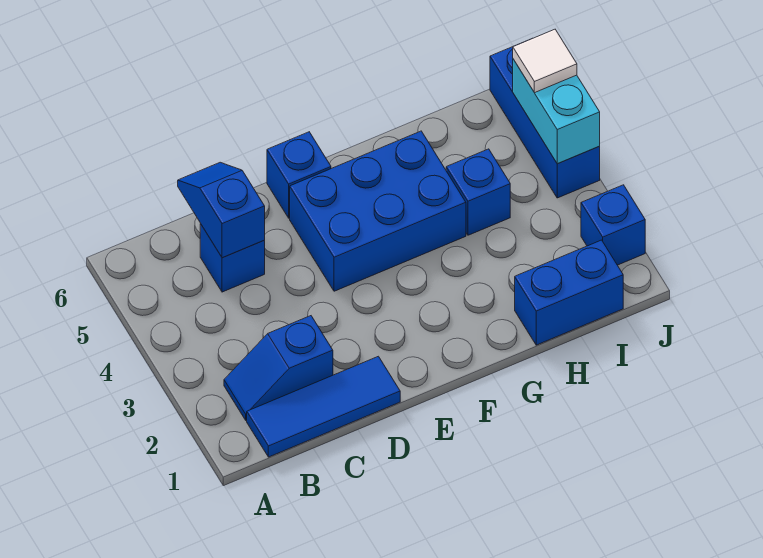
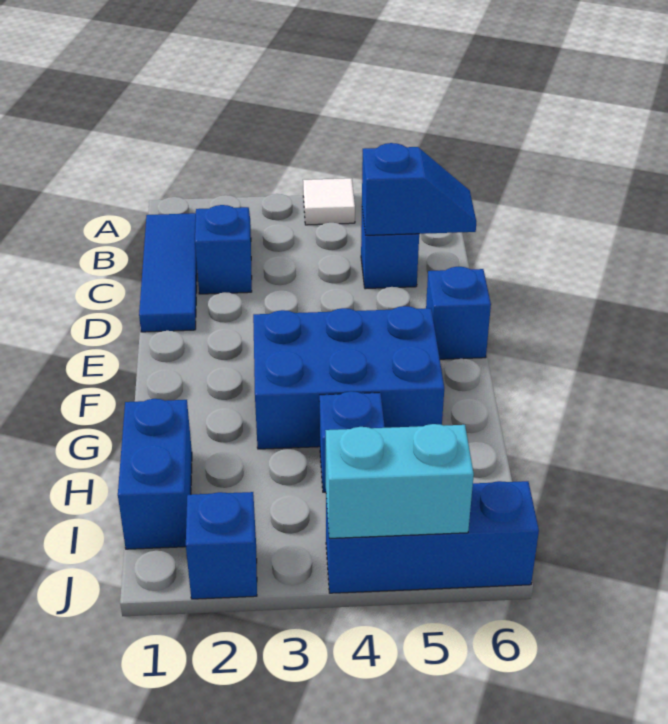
blue 2x3 brick [290,131,466,291] -> blue 2x3 brick turned to [253,306,444,449]
white 1x1 tile [513,29,577,93] -> white 1x1 tile moved to [303,178,355,225]

